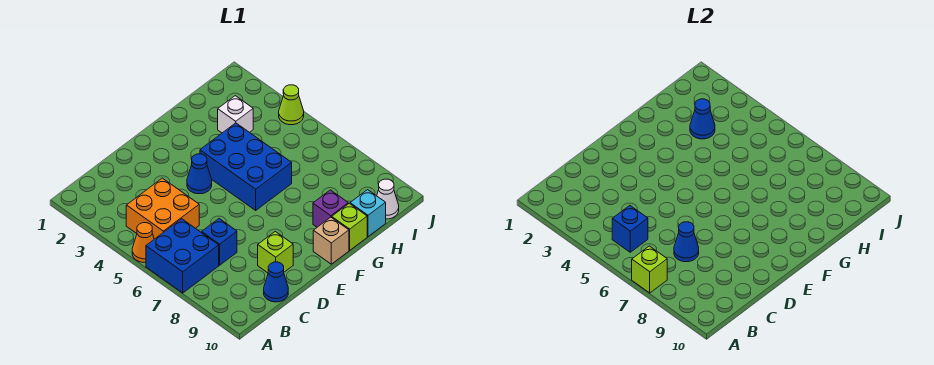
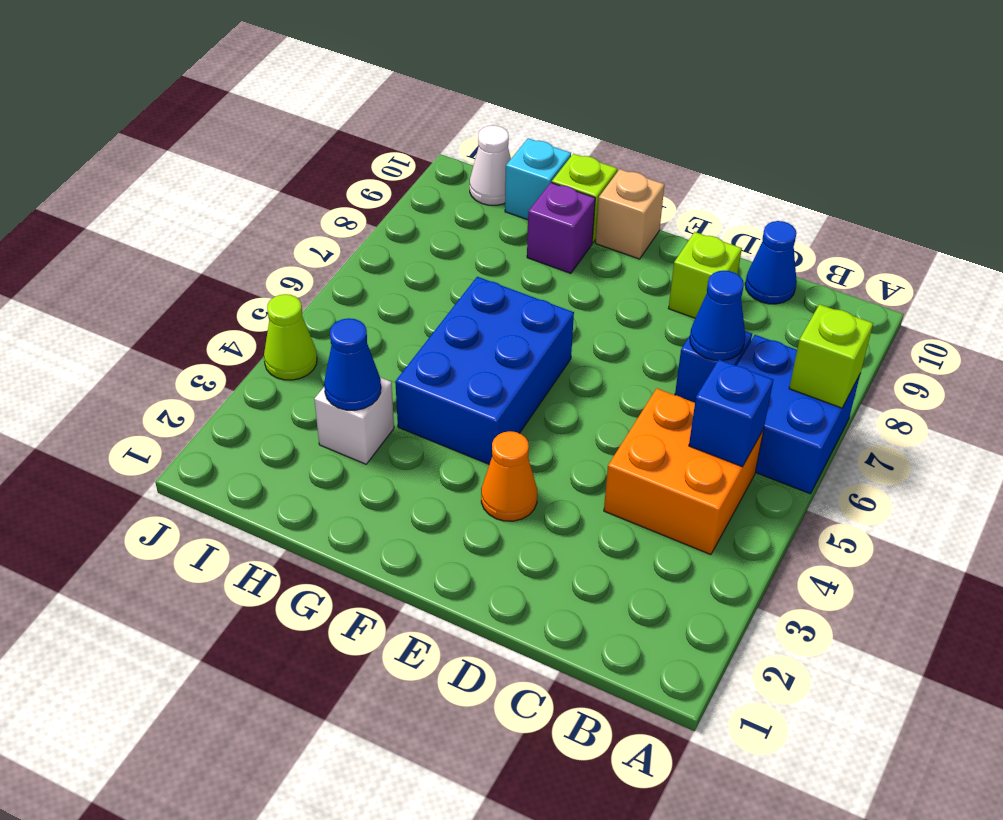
orange 1x1 cone [132,223,154,262] -> orange 1x1 cone moved to [481,431,537,521]
blue 1x1 cone [187,154,212,194] -> none

